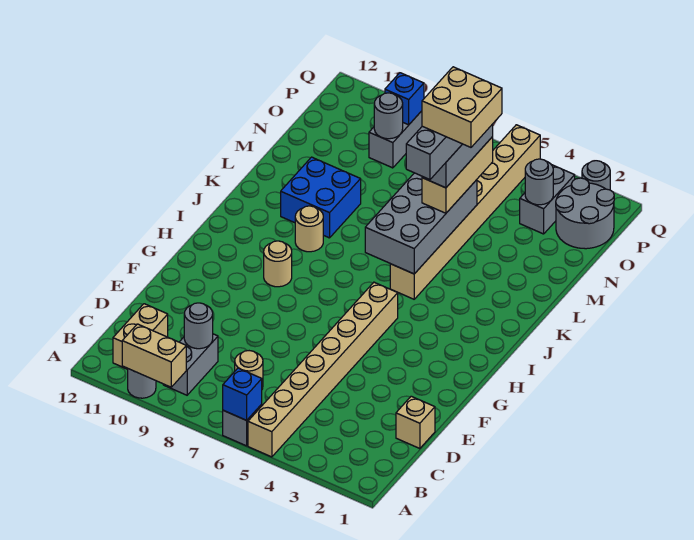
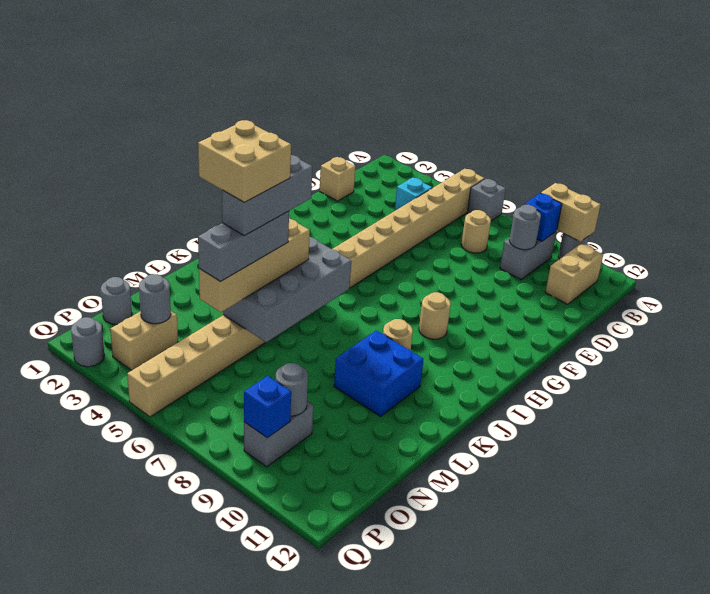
blue 1x1 brick [223,368,262,420] -> blue 1x1 brick moved to [525,193,562,241]
none -> cyan 1x1 brick [395,178,432,210]
tan 1x3 brick [422,137,493,213] -> tan 1x4 brick [199,218,310,312]
grey 2x2 round brick [556,178,614,249] -> grey 1x1 round brick [101,277,132,324]
grey 1x2 brick [520,165,575,234] -> tan 1x2 brick [110,311,178,370]

